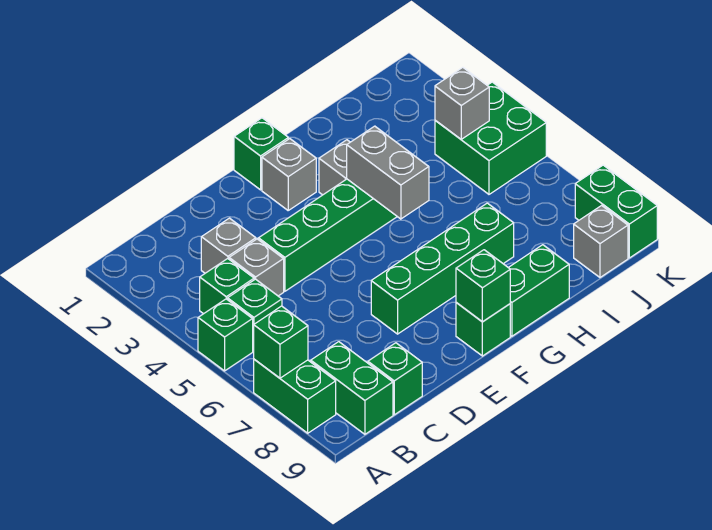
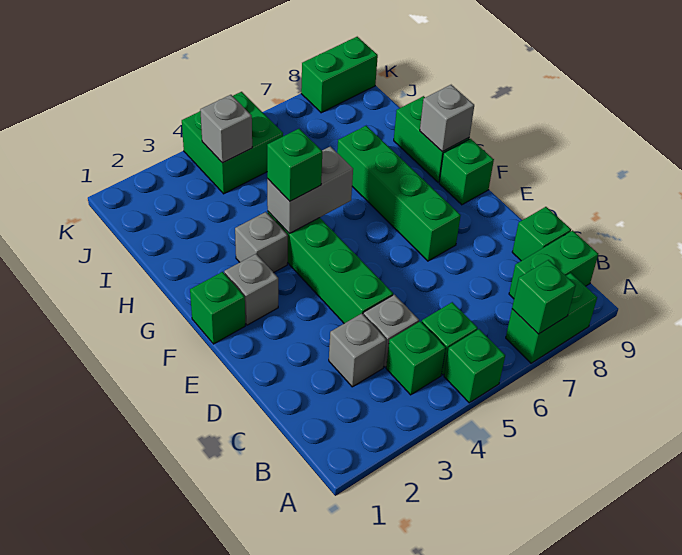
green 1x1 brick [456,250,510,322] -> green 1x1 brick moved to [267,129,322,201]
grey 1x1 brick [574,206,628,277] -> grey 1x1 brick moved to [420,85,474,152]

